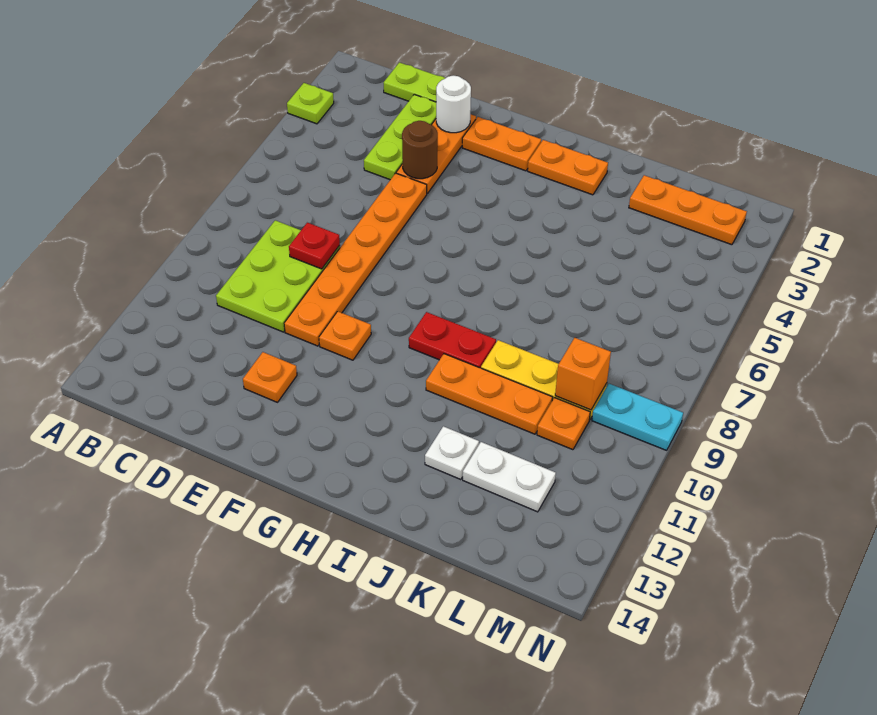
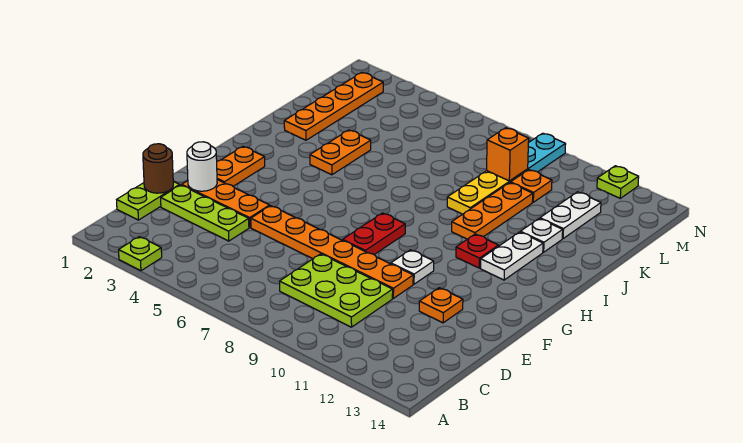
red 1x1 plate [289,223,340,269] -> red 1x1 plate moved to [456,234,499,268]
brown 1x1 round brick [402,121,438,179] -> brown 1x1 round brick moved to [143,144,173,193]
orange 1x1 plate [319,311,371,360] -> white 1x1 plate [391,250,434,284]
orange 1x2 plate [528,140,608,195] -> orange 1x2 plate moved to [310,130,371,175]
red 1x2 plate [409,312,496,368] -> red 1x2 plate moved to [343,213,405,255]
none -> white 1x2 plate [481,232,543,280]
orange 1x3 plate [629,175,747,245] -> orange 1x4 plate [284,73,383,140]
none -> lime 1x1 plate [597,166,639,198]

